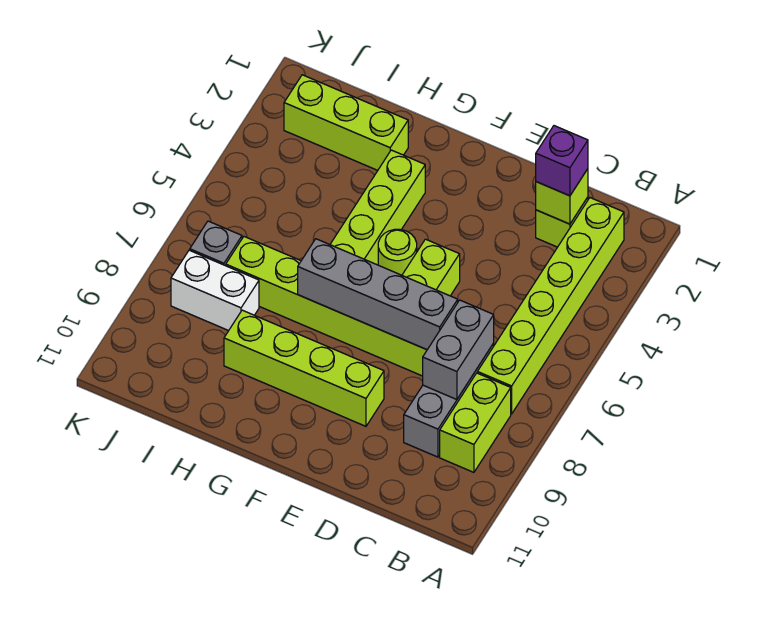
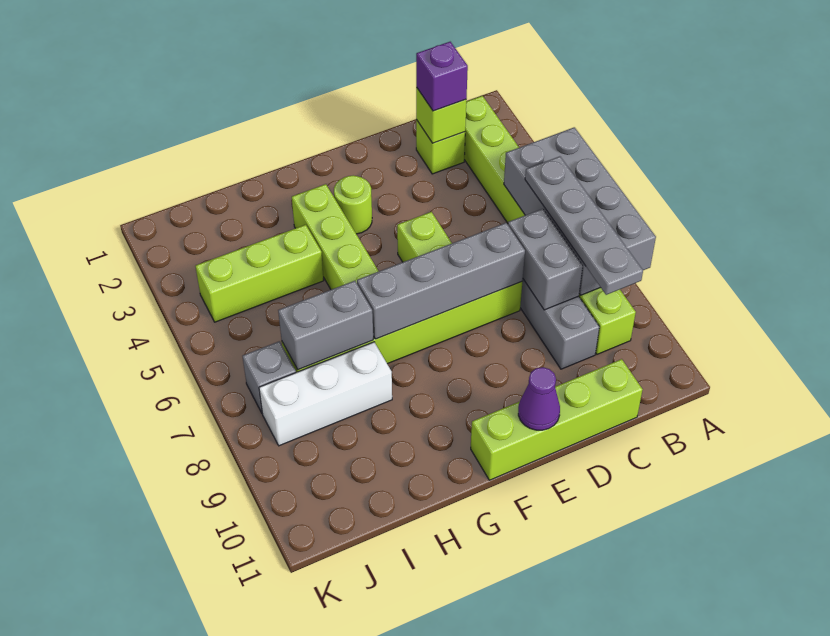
none -> grey 2x4 brick [504,127,656,295]
none -> grey 1x4 plate [525,156,643,295]
lime 1x4 brick [224,310,384,426] -> lime 1x4 brick moved to [471,359,643,480]
none -> purple 1x1 cone [518,367,560,430]
lime 1x1 round brick [378,229,417,275] -> lime 1x1 round brick moved to [334,175,372,234]
lime 1x3 brick [284,75,408,170] -> lime 1x3 brick moved to [196,225,324,322]
none -> grey 1x2 brick [278,281,373,370]
white 1x2 brick [171,250,259,331] -> white 1x3 brick [259,342,392,446]

